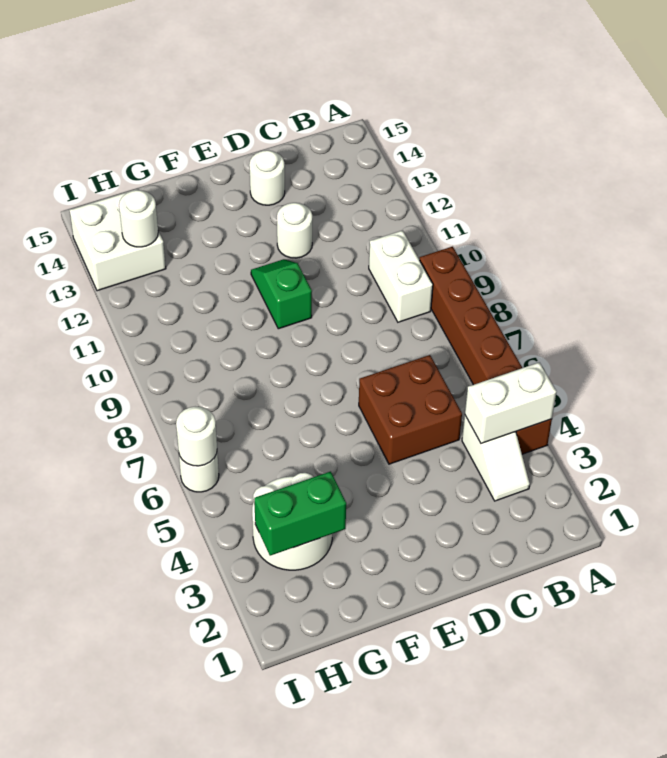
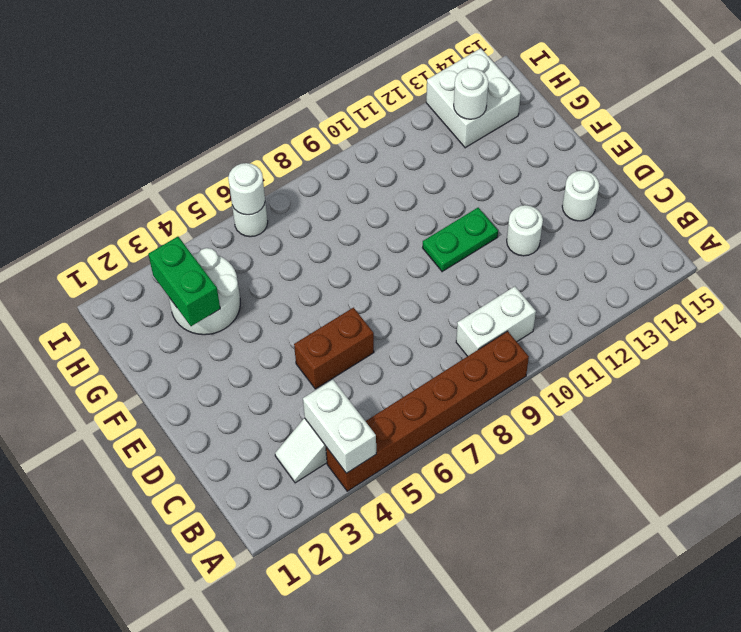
brown 2x2 brick [359,355,462,464] -> brown 1x2 brick [294,308,374,389]
green 1x2 slope [251,259,312,329] -> green 1x2 plate [423,208,498,272]

